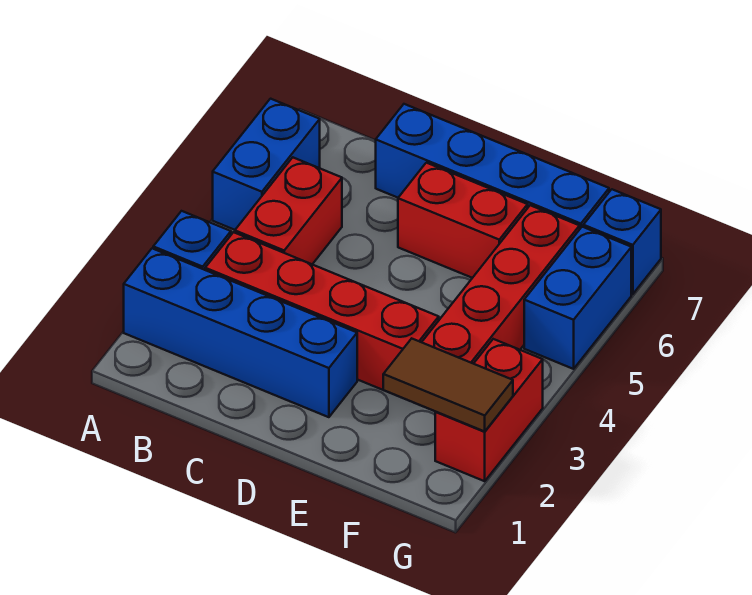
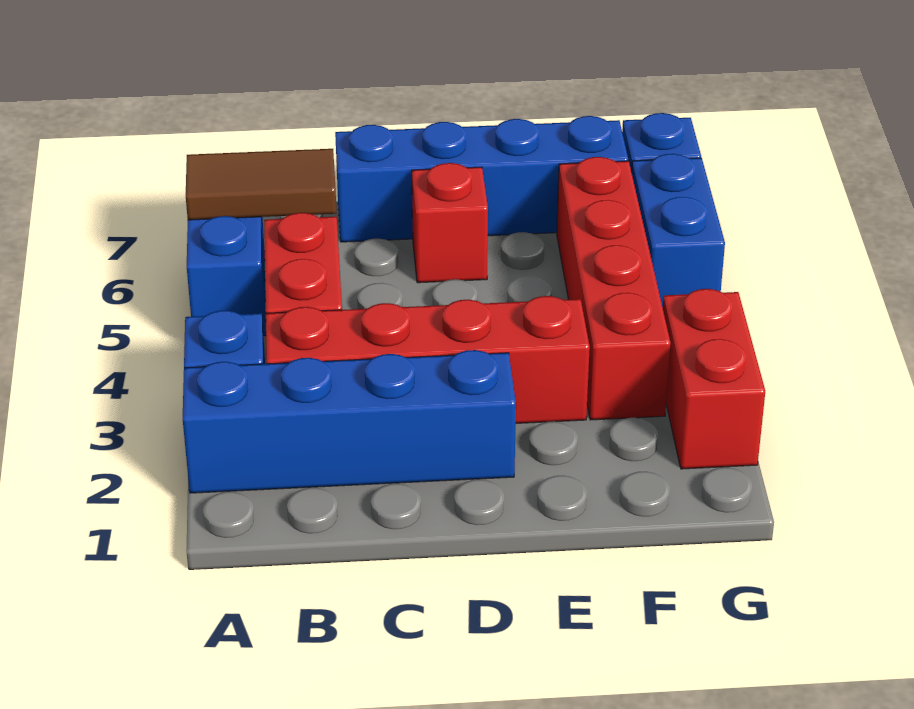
red 1x2 brick [398,163,528,278] -> red 1x1 brick [412,163,488,283]
brown 1x2 tile [383,339,513,431] -> brown 1x2 tile moved to [186,149,336,220]

